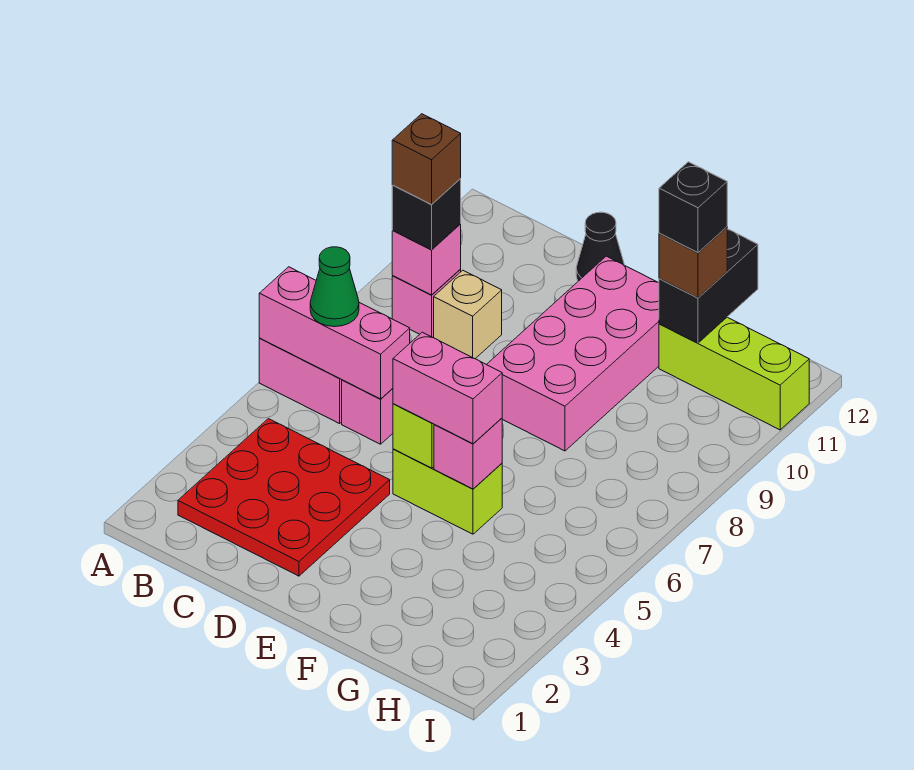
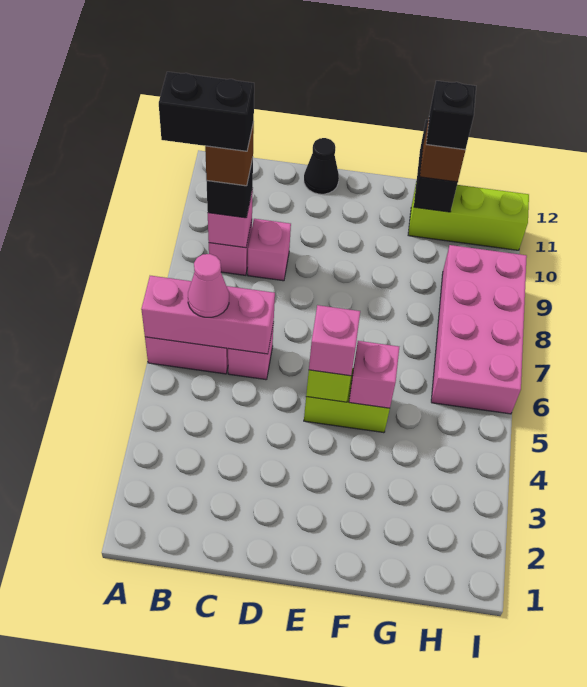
none -> black 1x2 brick [159,72,254,151]
red 3x3 plate [178,419,390,576] -> none
green 1x1 cone [310,247,359,327] -> pink 1x1 cone [188,254,229,317]
tan 1x1 brick [434,270,502,359] -> pink 1x1 brick [248,219,291,281]
pink 1x2 brick [393,332,502,444] -> pink 1x1 brick [309,305,360,376]
pink 2x4 brick [486,256,659,451] -> pink 2x4 brick moved to [431,245,527,414]

